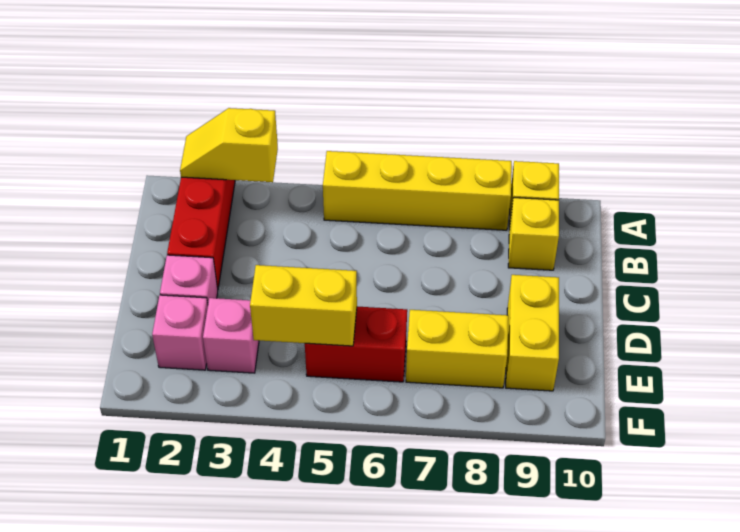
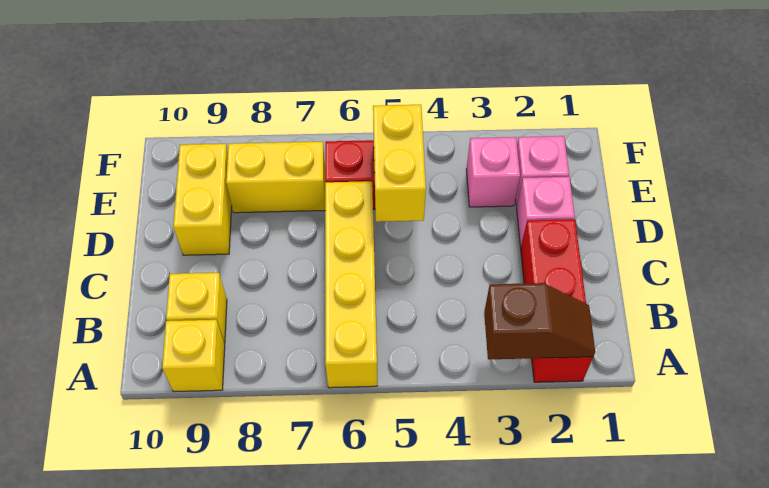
yellow 1x2 slope [180,108,278,182] -> brown 1x2 slope [484,283,595,360]
yellow 1x4 brick [323,151,512,230] -> yellow 1x4 brick turned to [325,181,377,388]
yellow 1x2 brick [250,265,357,346] -> yellow 1x2 brick turned to [373,105,426,222]

